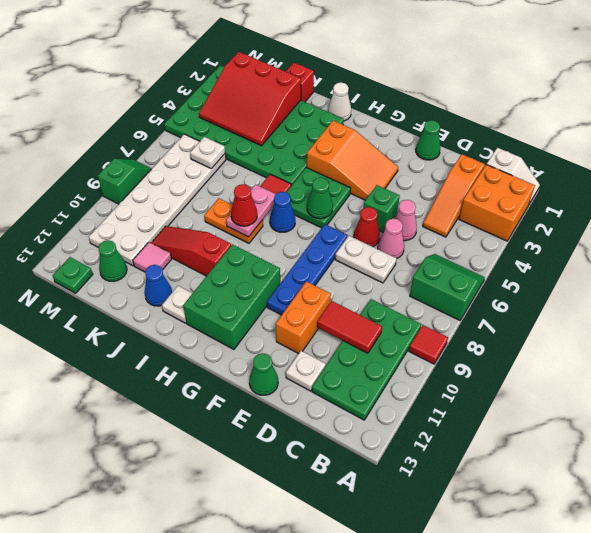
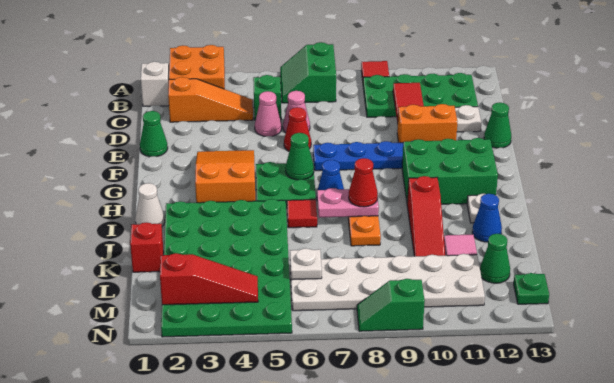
white 1x2 plate [335,236,397,283] -> none
green 1x1 brick [364,185,400,232] -> green 1x1 brick moved to [253,75,281,120]
red 3x3 slope [199,52,301,146] -> red 1x3 slope [160,253,258,305]

